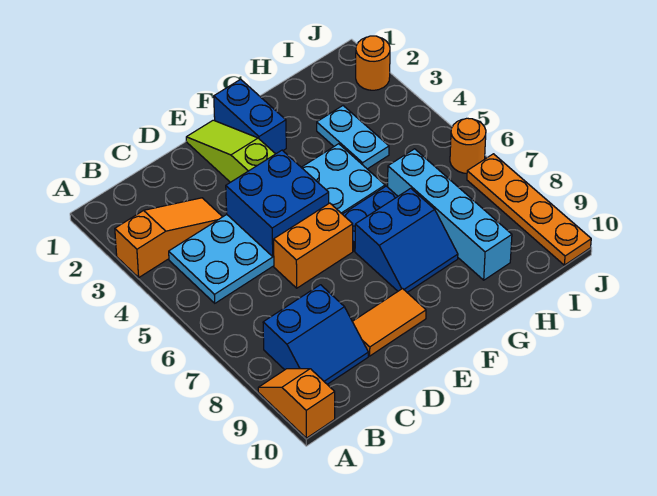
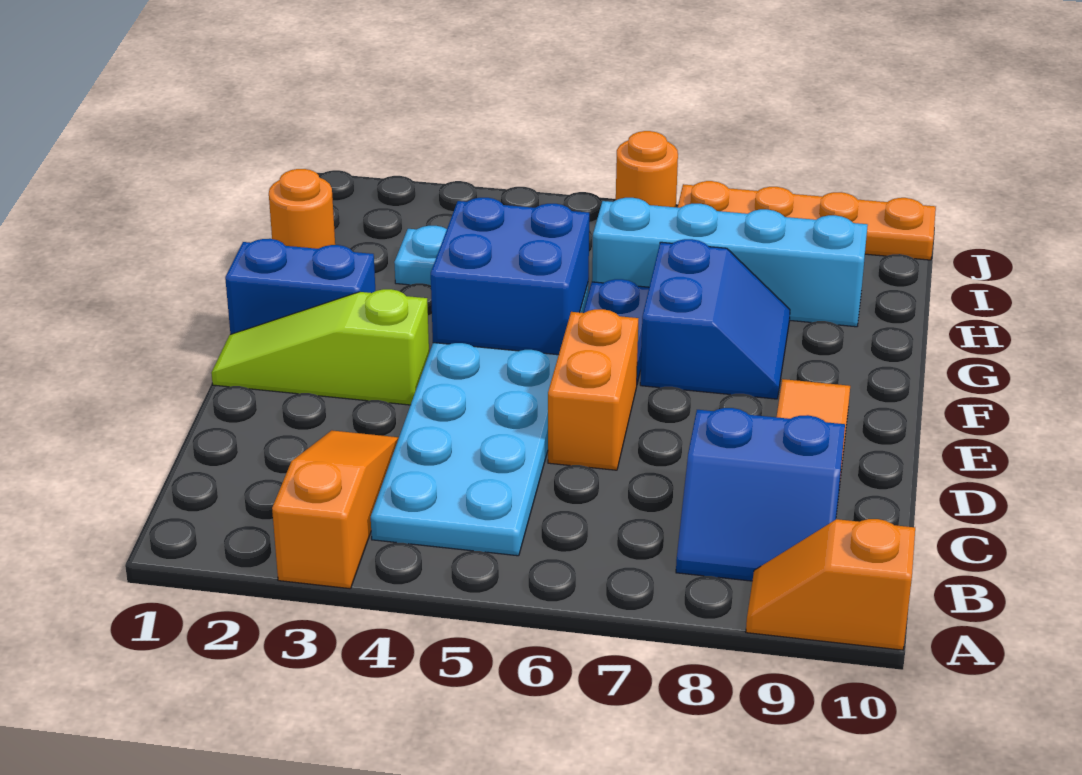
blue 2x2 slope [263,285,368,384] -> blue 2x2 slope turned to [676,408,845,581]
blue 2x2 brick [226,150,329,256] -> blue 2x2 brick moved to [431,198,589,355]
orange 1x1 round brick [356,36,390,90] -> orange 1x1 round brick moved to [269,169,335,249]

